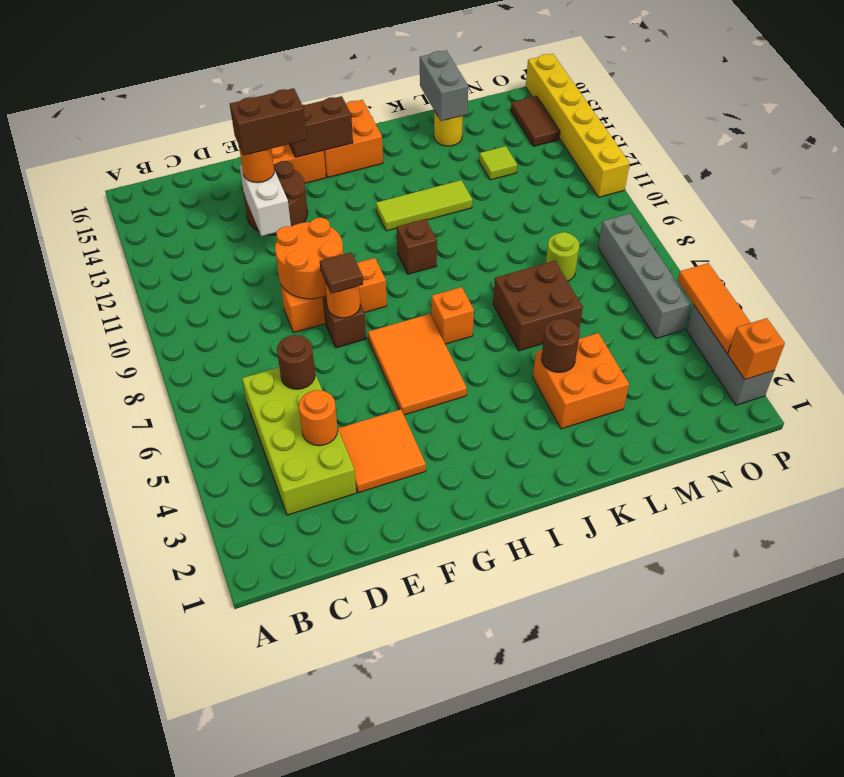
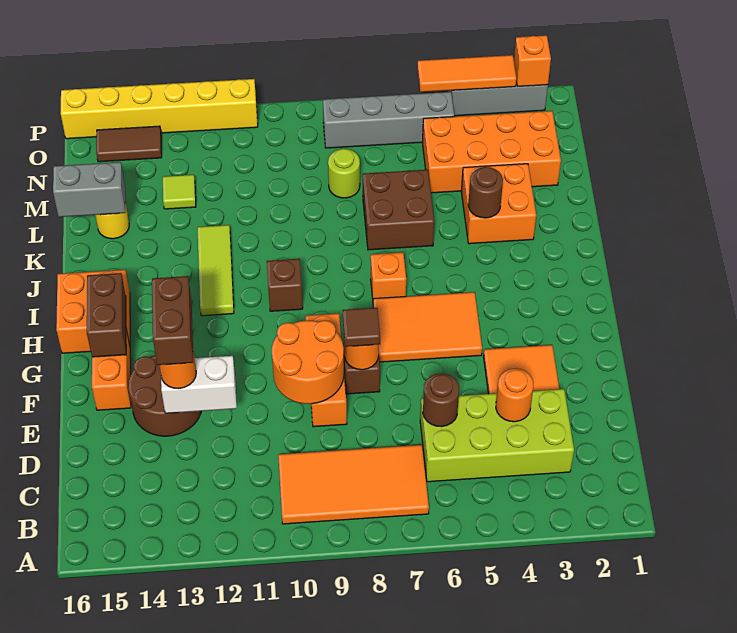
none -> orange 2x4 tile [278,445,429,524]
none -> orange 2x4 brick [422,111,561,193]

